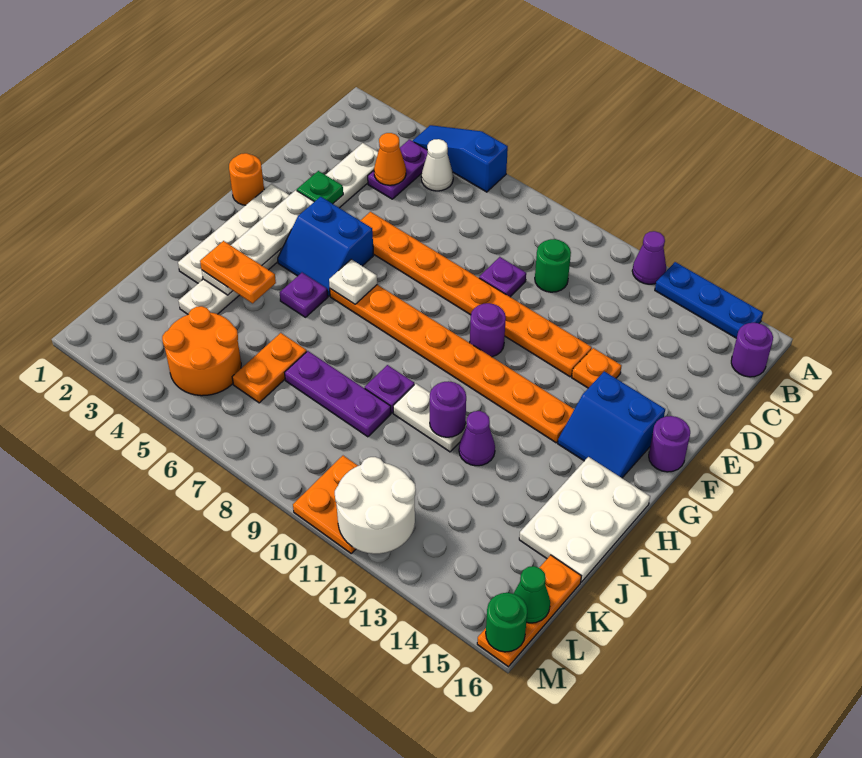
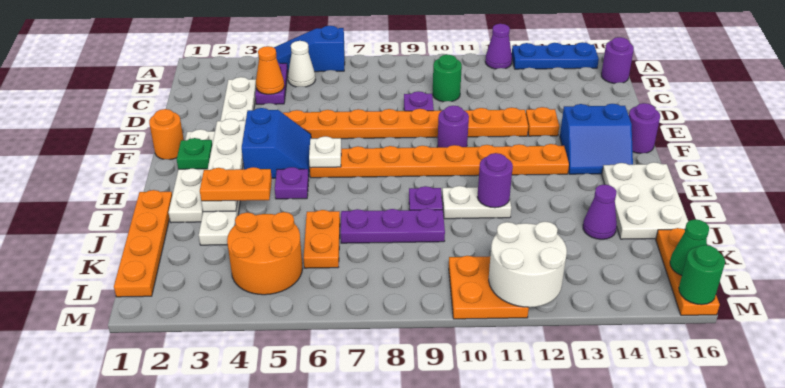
green 1x1 plate [297,171,343,204] -> green 1x1 plate moved to [177,138,212,169]
blue 2x2 slope [278,197,374,296] -> blue 2x2 slope turned to [242,108,311,178]
none -> orange 1x4 plate [114,190,172,297]
purple 1x1 cone [459,411,495,466] -> purple 1x1 cone moved to [583,184,617,239]

